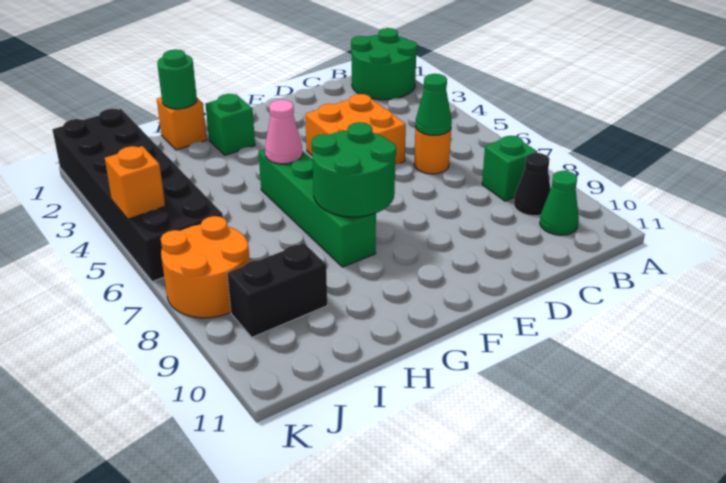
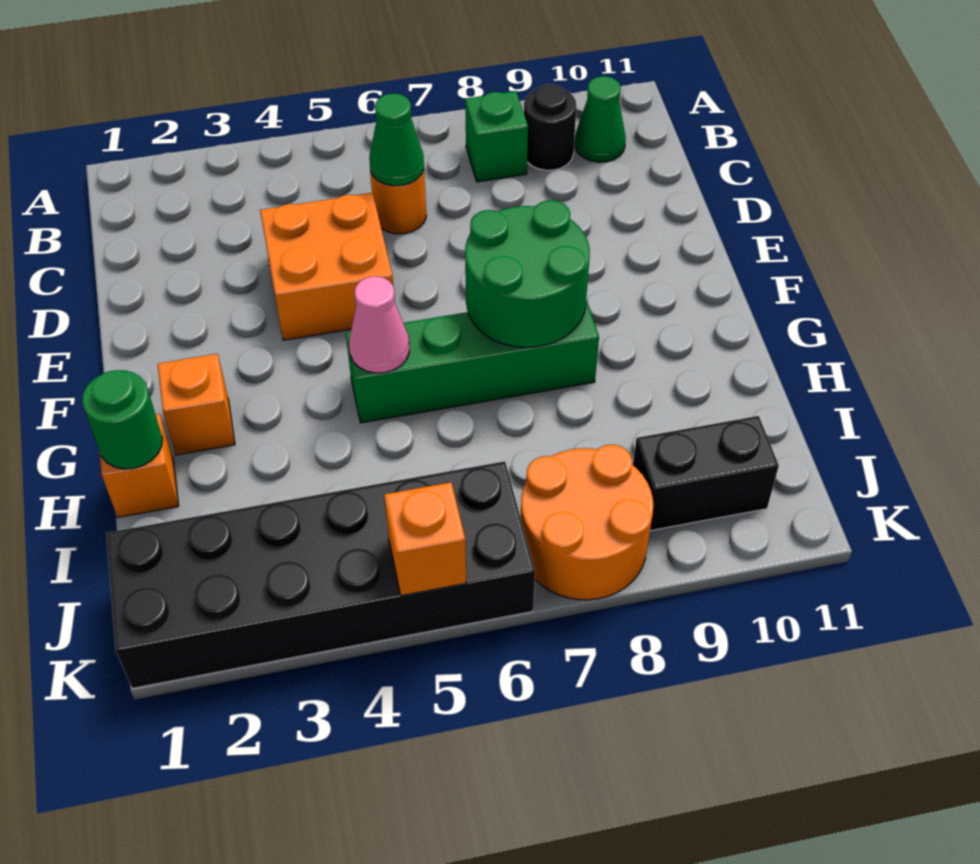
green 2x2 round brick [351,28,417,100] -> none
black 1x1 cone [514,153,551,216] -> black 1x1 round brick [524,84,576,170]
green 1x1 brick [205,94,255,155] -> orange 1x1 brick [158,354,235,455]
black 1x2 brick [227,243,327,337] -> black 1x2 brick turned to [633,416,779,531]

